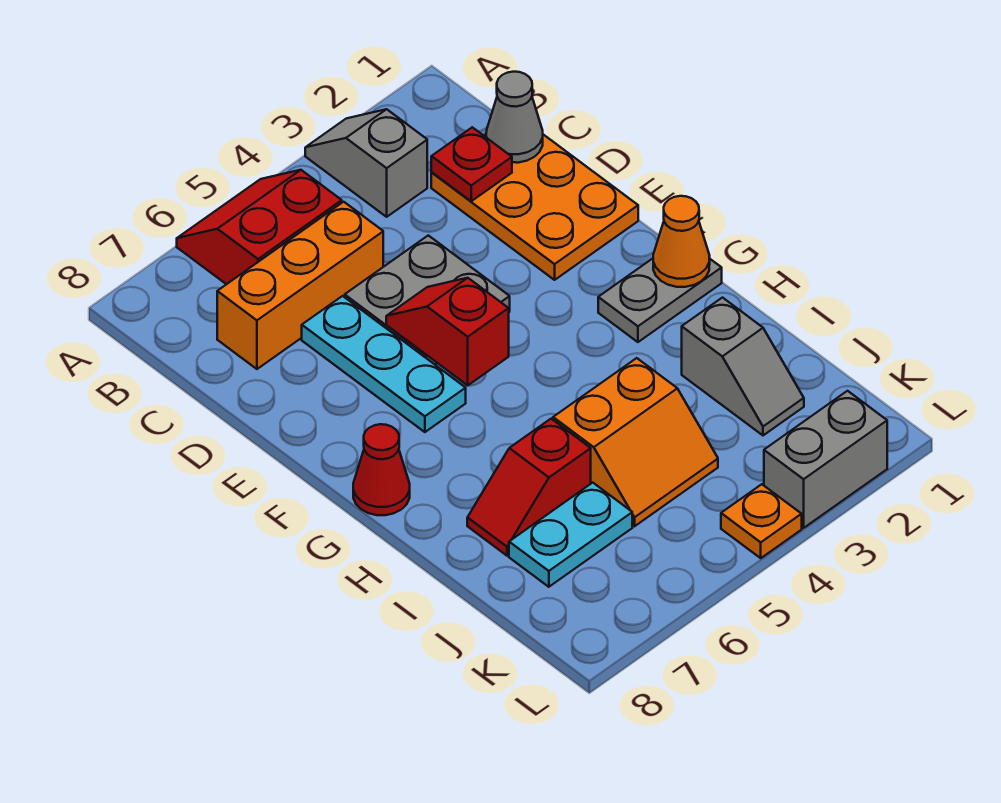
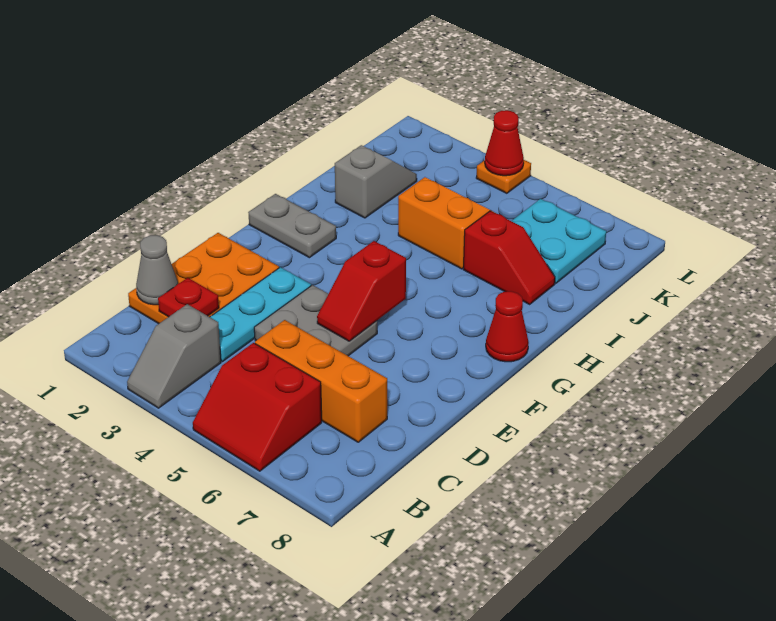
cyan 1x3 plate [302,296,466,432] -> cyan 1x3 plate moved to [210,267,311,362]
orange 1x1 cone [653,196,710,287] -> none
cyan 1x2 plate [509,483,632,587] -> cyan 2x2 plate [512,199,606,283]
grey 1x2 brick [764,391,887,528] -> none
none -> red 1x1 cone [485,110,524,176]

